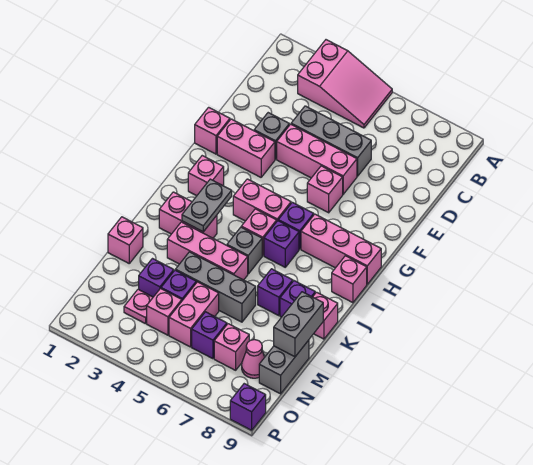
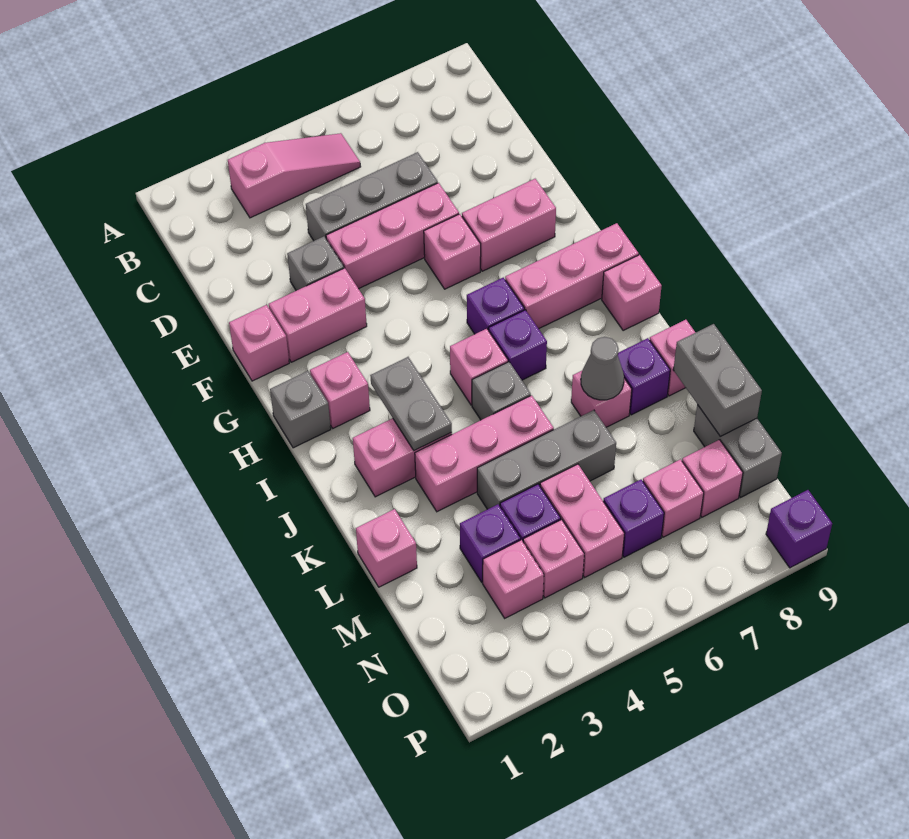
pink 2x3 slope [298,40,392,128] -> pink 1x3 slope [228,133,361,218]
none -> grey 1x1 brick [270,371,331,448]
pink 1x2 brick [233,179,291,221] -> pink 1x2 brick moved to [462,179,556,271]
purple 1x1 brick [258,269,293,316] -> pink 1x1 brick [571,371,632,427]
none -> grey 1x1 cone [581,337,624,400]
pink 1x1 plate [124,289,153,324] -> pink 1x1 brick [483,540,544,618]
pink 1x1 cone [242,340,265,378] -> pink 1x1 brick [682,440,743,517]

